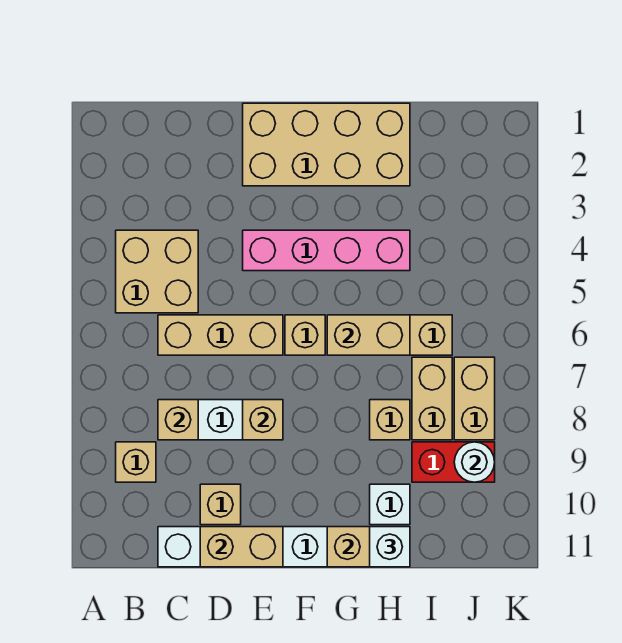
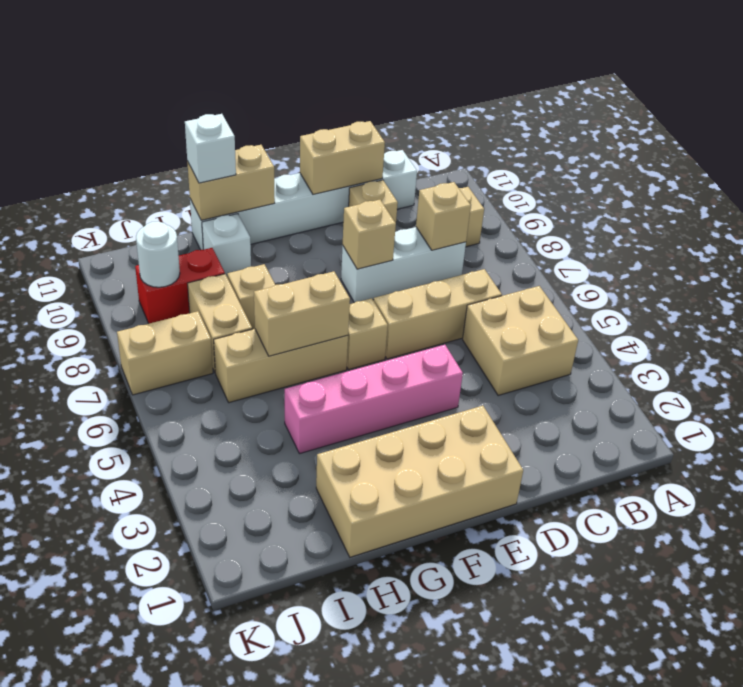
tan 1x2 brick [454,357,495,440] -> tan 1x2 brick turned to [117,311,213,395]

